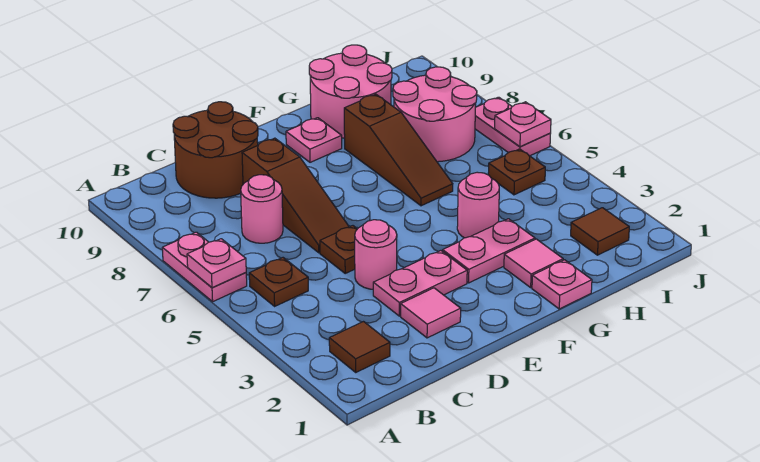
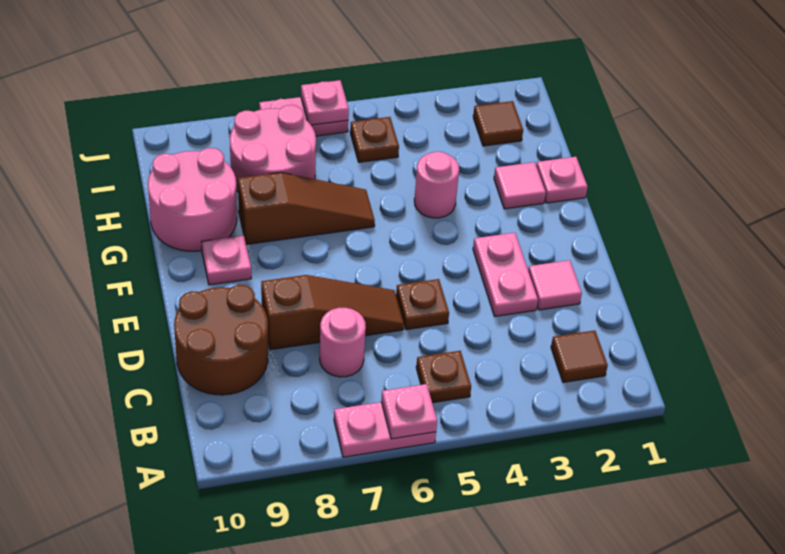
pink 1x1 round brick [355,220,397,289] -> none
pink 1x2 plate [443,219,535,283] -> none

